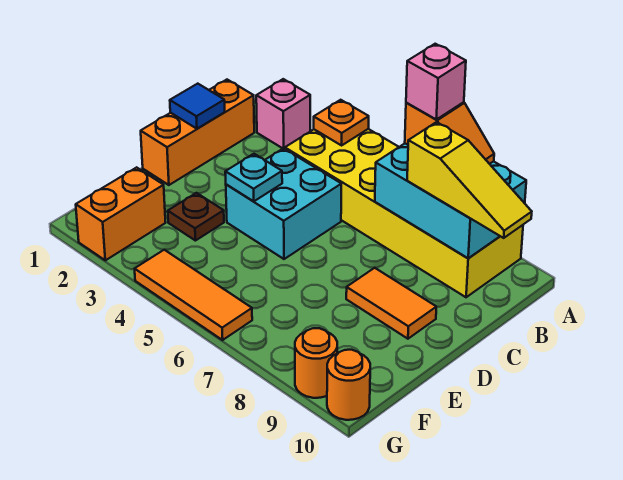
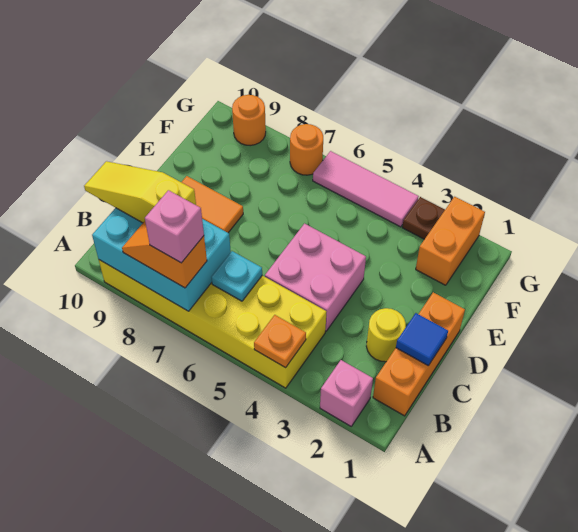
none -> yellow 1x1 round brick [366,308,406,362]
cyan 2x2 brick [226,148,341,259] -> pink 2x2 brick [265,224,366,331]
cyan 1x1 plate [225,154,282,201] -> cyan 1x1 plate moved to [211,251,262,301]
brown 1x1 plate [168,193,224,241] -> brown 1x1 plate moved to [402,197,445,239]
orange 1x3 tile [135,250,252,340] -> pink 1x3 tile [313,151,419,227]
orange 1x1 round brick [327,350,370,420] -> orange 1x1 round brick moved to [290,124,323,175]

